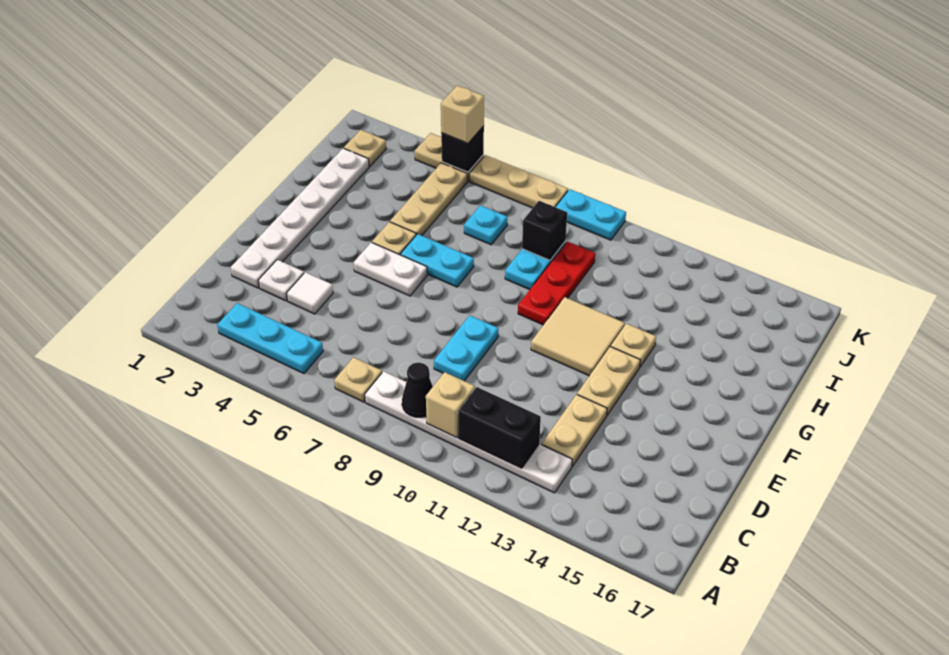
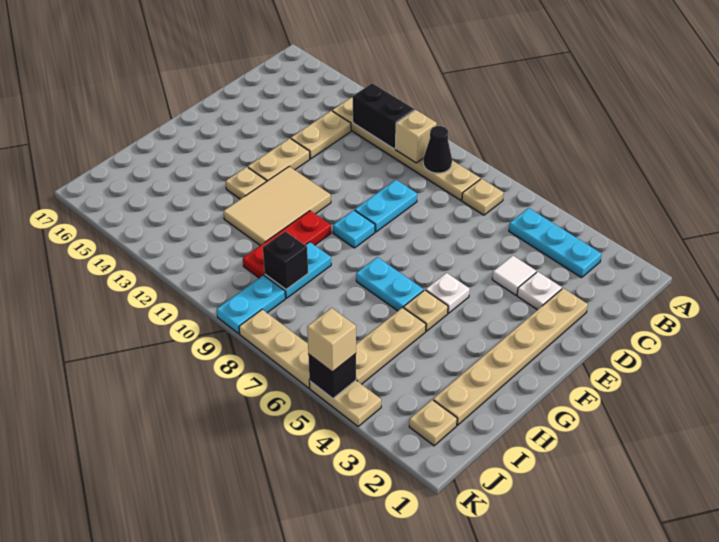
white 1x6 plate [365,371,572,493] -> tan 1x6 plate [332,97,480,200]
white 1x6 plate [231,148,369,288] -> tan 1x6 plate [433,288,588,425]
white 1x2 plate [354,242,427,296] -> white 1x1 plate [426,273,470,313]
tan 2x2 tile [531,297,625,376] -> tan 2x3 tile [223,167,331,245]
cyan 1x1 plate [464,205,507,245] -> cyan 1x1 plate moved to [333,210,375,248]
cyan 1x2 plate [556,189,626,240] -> cyan 1x2 plate turned to [217,275,285,334]

